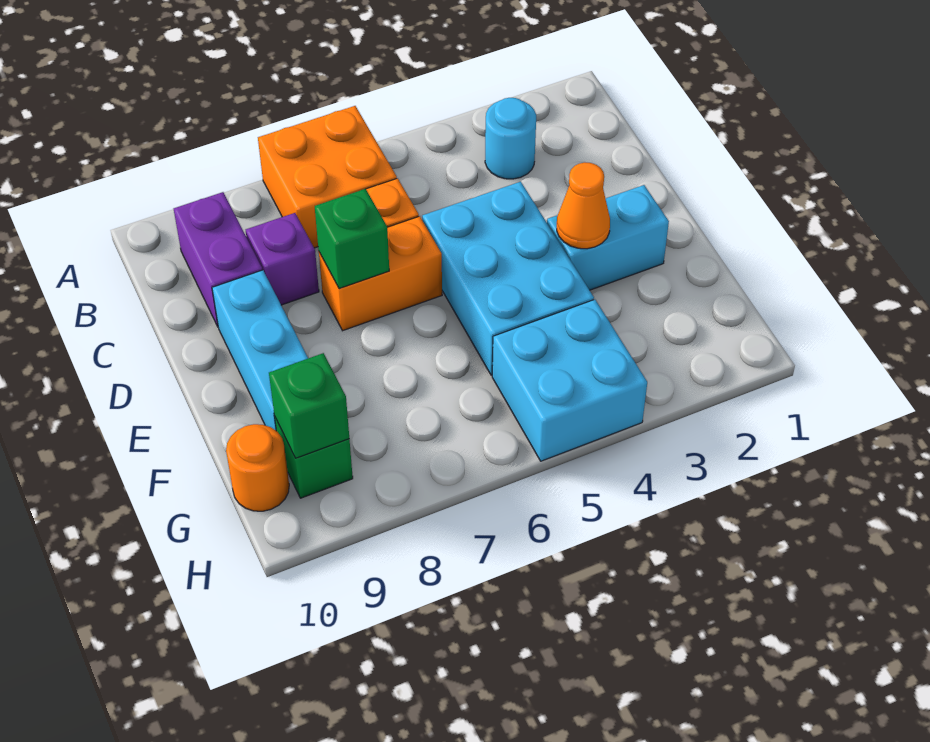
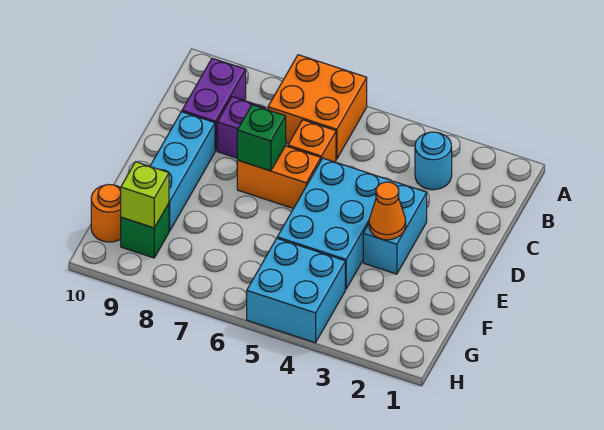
cyan 1x2 brick [547,185,669,290] -> cyan 1x2 brick turned to [363,181,427,274]
green 1x1 brick [269,353,349,458] -> lime 1x1 brick [121,162,169,228]

